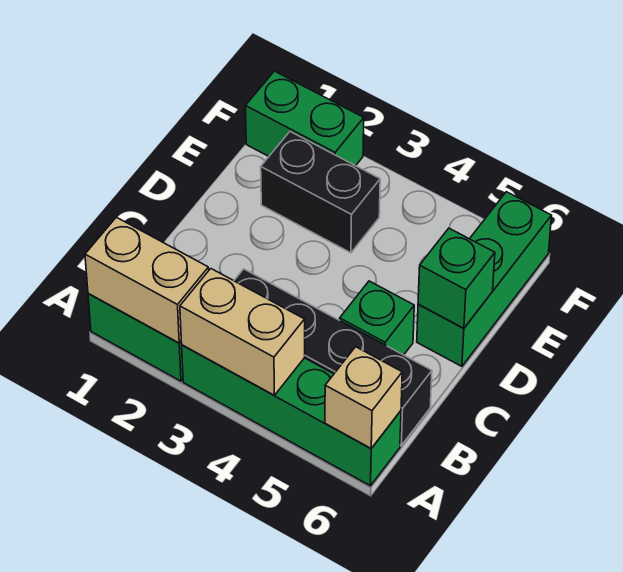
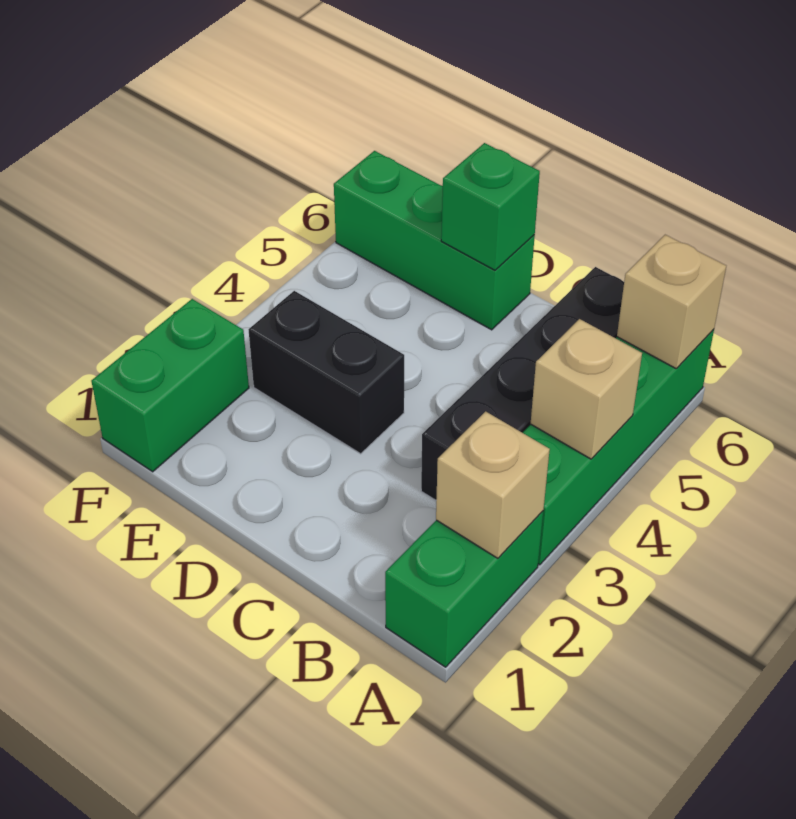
tan 1x2 brick [85,217,209,343] -> tan 1x1 brick [436,411,550,558]
tan 1x2 brick [180,269,305,395] -> tan 1x1 brick [531,319,642,459]
green 1x1 brick [340,281,414,355] -> none
black 1x2 brick [261,132,380,253] -> black 1x2 brick turned to [249,291,404,454]

